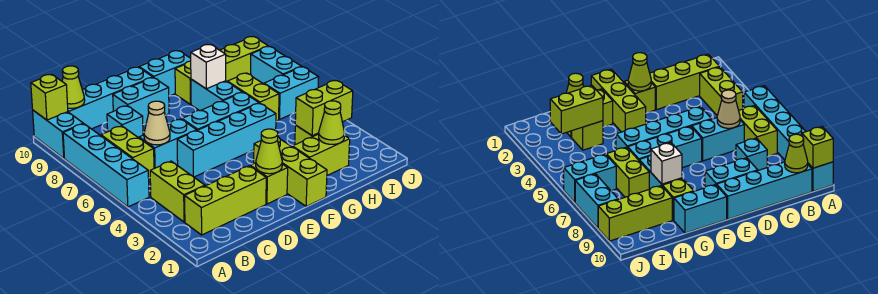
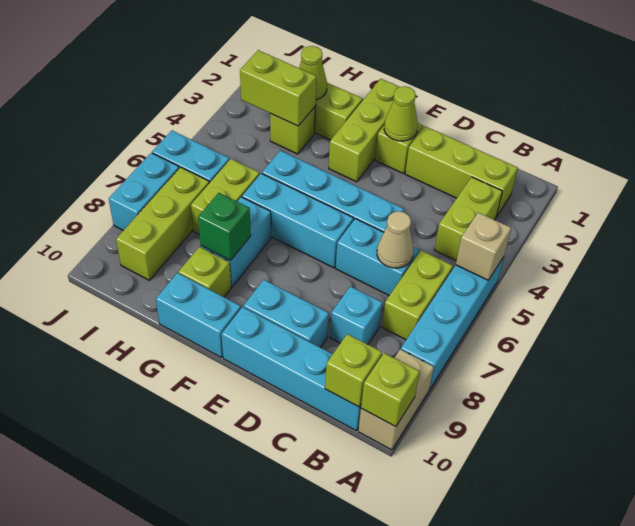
none -> tan 1x1 brick [456,212,511,280]
cyan 1x2 brick [33,110,83,158] -> tan 1x2 brick [358,349,434,450]
lime 1x1 cone [62,66,85,108] -> lime 1x1 brick [325,334,382,407]
white 1x1 brick [191,45,226,89] -> green 1x1 brick [198,193,251,260]
lime 1x3 brick [220,37,268,82] -> lime 1x3 brick turned to [116,167,209,280]

